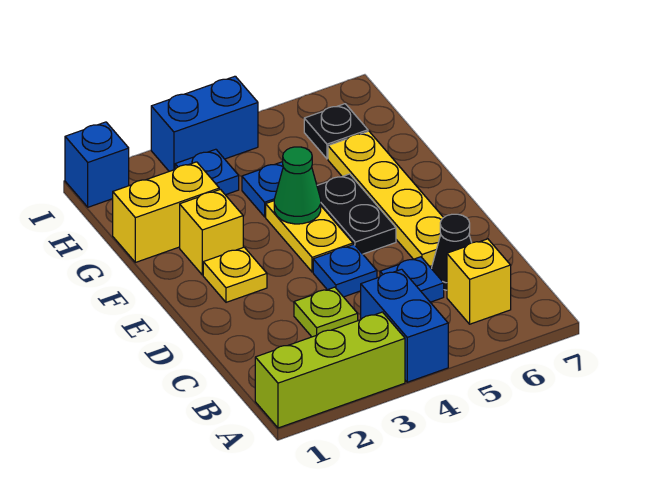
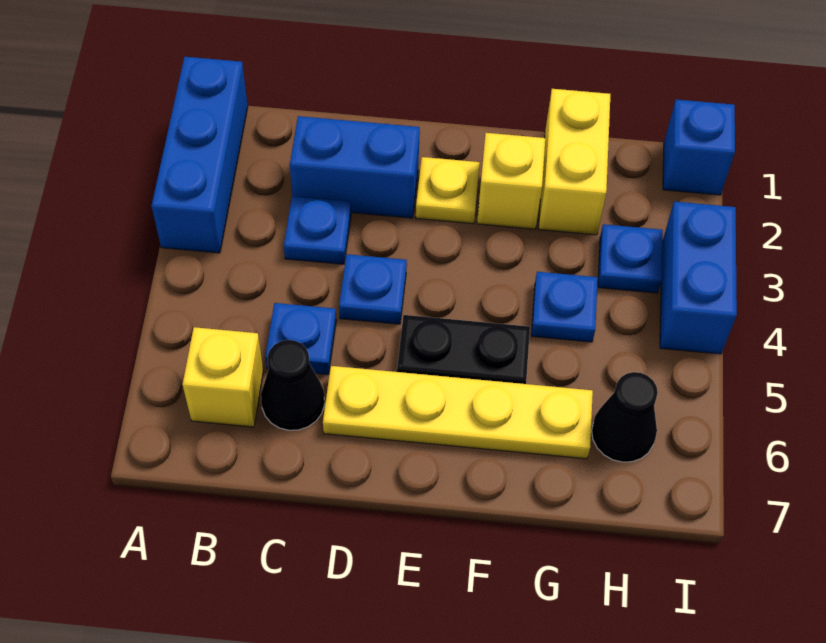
lime 1x3 brick [255,312,405,428] -> blue 1x3 brick [152,57,248,253]
blue 1x2 brick [361,269,448,382] -> blue 1x2 brick moved to [290,116,420,218]
lime 1x1 plate [294,287,358,337] -> blue 1x1 plate [284,196,351,264]
yellow 1x2 plate [266,201,353,272] -> none
green 1x1 cone [274,147,321,224] -> none
black 1x1 plate [304,104,368,159] -> black 1x1 cone [592,372,658,462]

